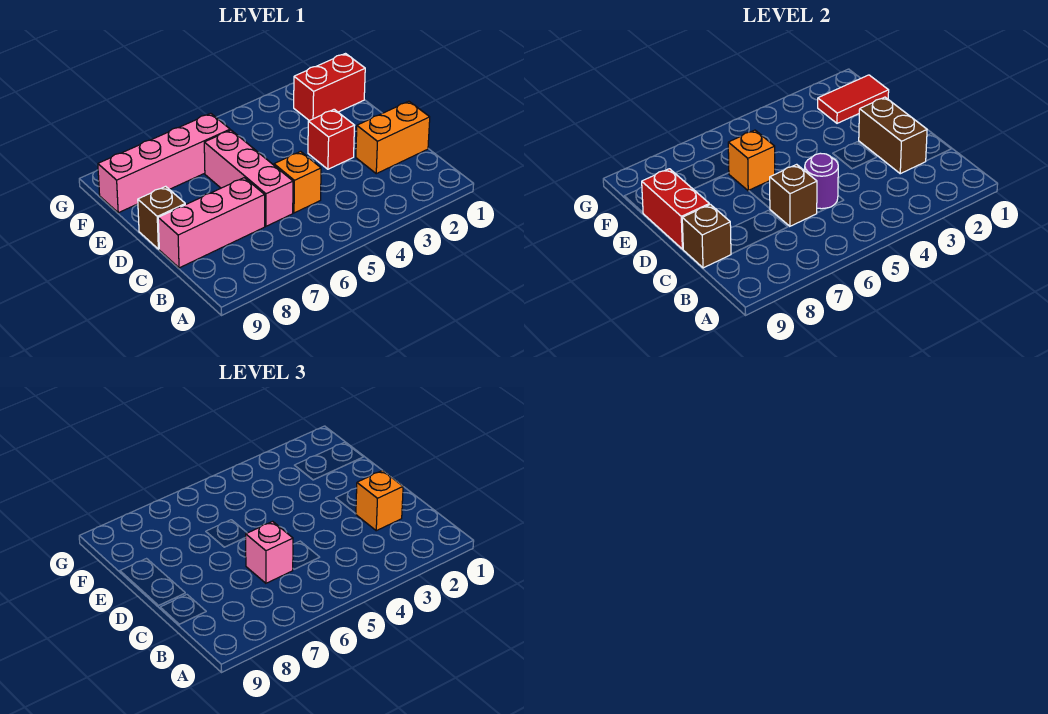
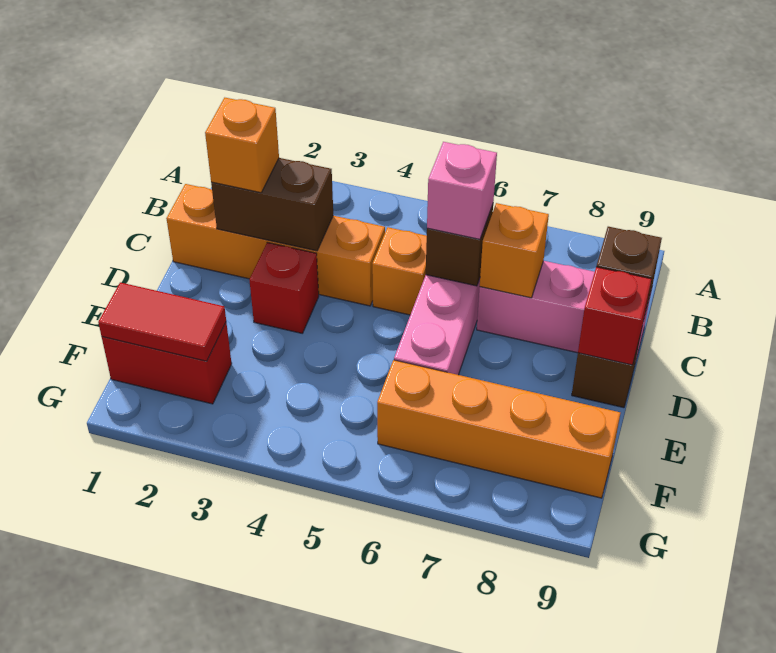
orange 1x2 brick [356,101,430,174] -> orange 1x4 brick [166,184,385,306]
brown 1x2 brick [859,97,927,174] -> brown 1x2 brick turned to [211,158,333,251]
purple 1x1 round brick [805,153,838,209] -> none
red 1x2 brick [642,169,709,249] -> red 1x1 brick [578,267,652,365]
orange 1x1 brick [728,130,775,191] -> orange 1x1 brick moved to [480,203,549,298]
pink 1x4 brick [98,113,230,213] -> orange 1x4 brick [377,360,620,498]

